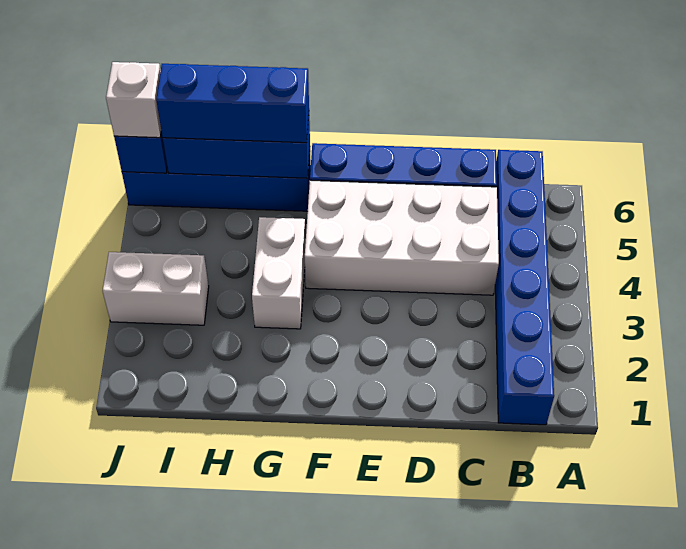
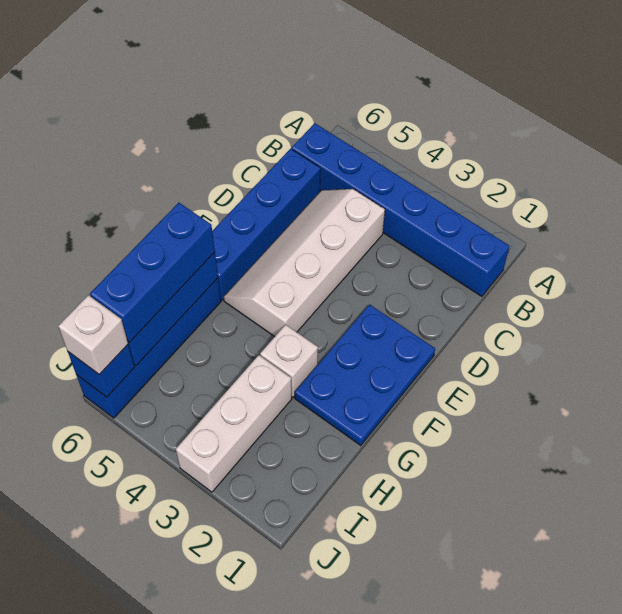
white 2x4 brick [305,180,499,295] -> white 2x4 slope [223,189,385,337]
none -> blue 2x3 plate [295,304,435,445]
white 1x2 brick [252,217,306,329] -> white 1x1 brick [260,325,318,397]
white 1x2 brick [103,252,209,325] -> white 1x3 brick [176,355,292,492]

